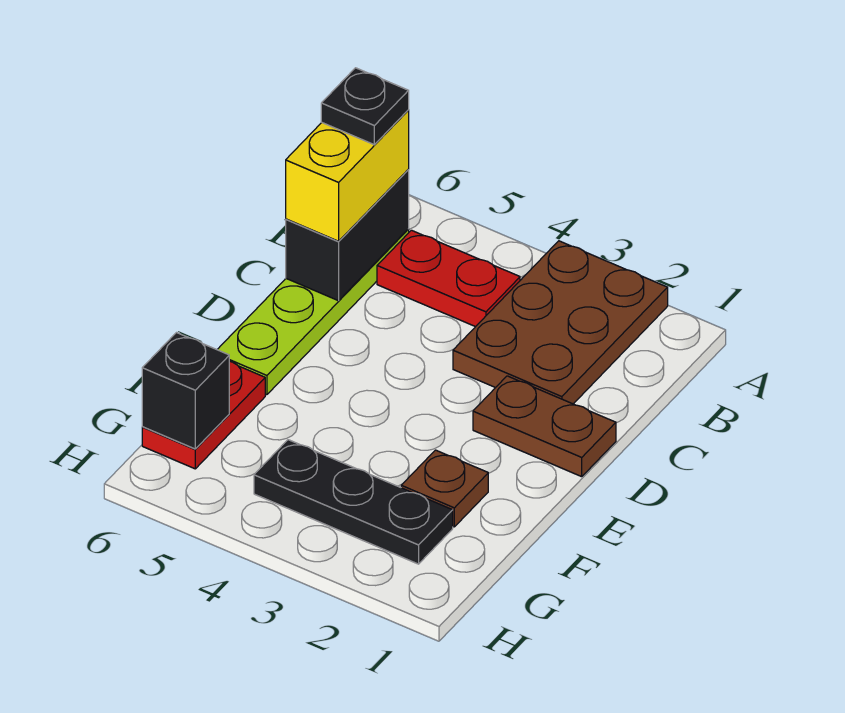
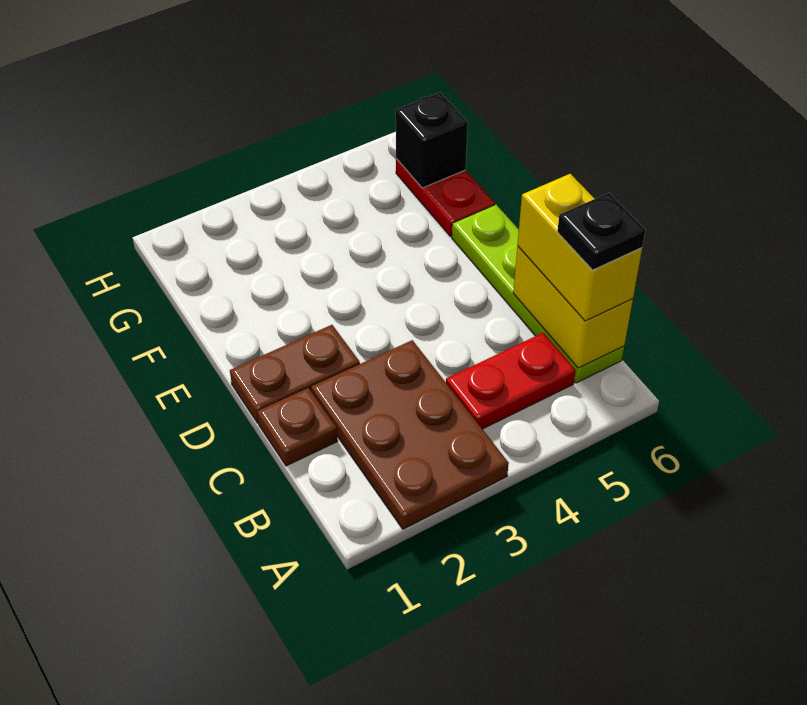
black 1x2 brick [286,170,409,301] -> yellow 1x2 brick [513,246,633,368]
brown 1x1 plate [401,450,488,527] -> brown 1x1 plate moved to [257,388,337,466]
black 1x3 plate [254,440,453,564] -> none

